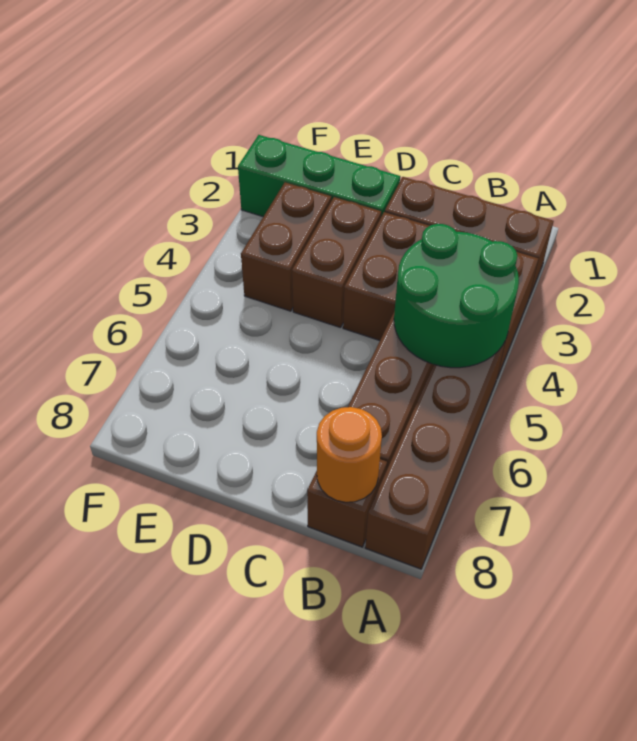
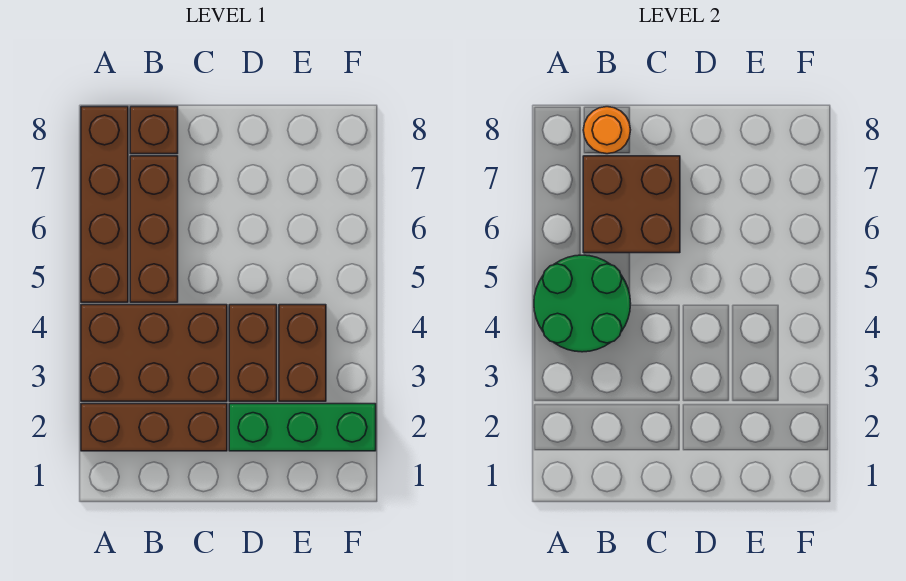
none -> brown 2x2 brick [583,156,680,253]

